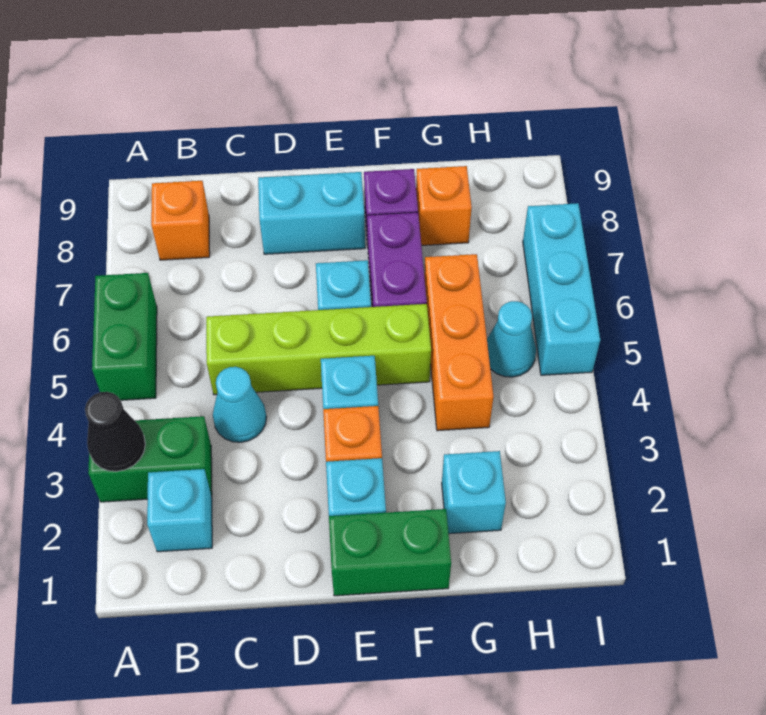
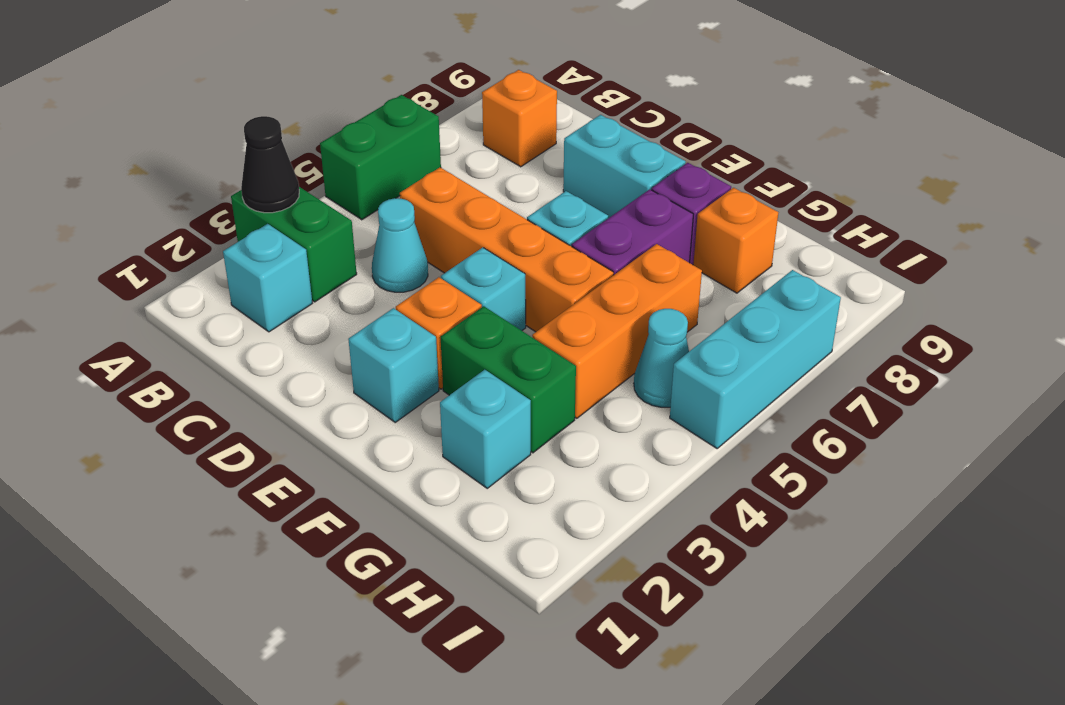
lime 1x4 brick [206,304,431,395] -> orange 1x4 brick [400,167,614,332]
green 1x2 brick [329,509,451,596] -> green 1x2 brick moved to [441,306,576,453]

